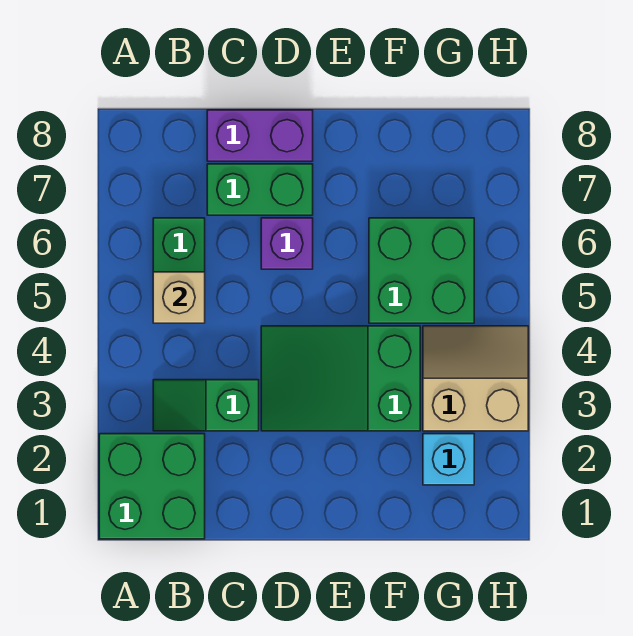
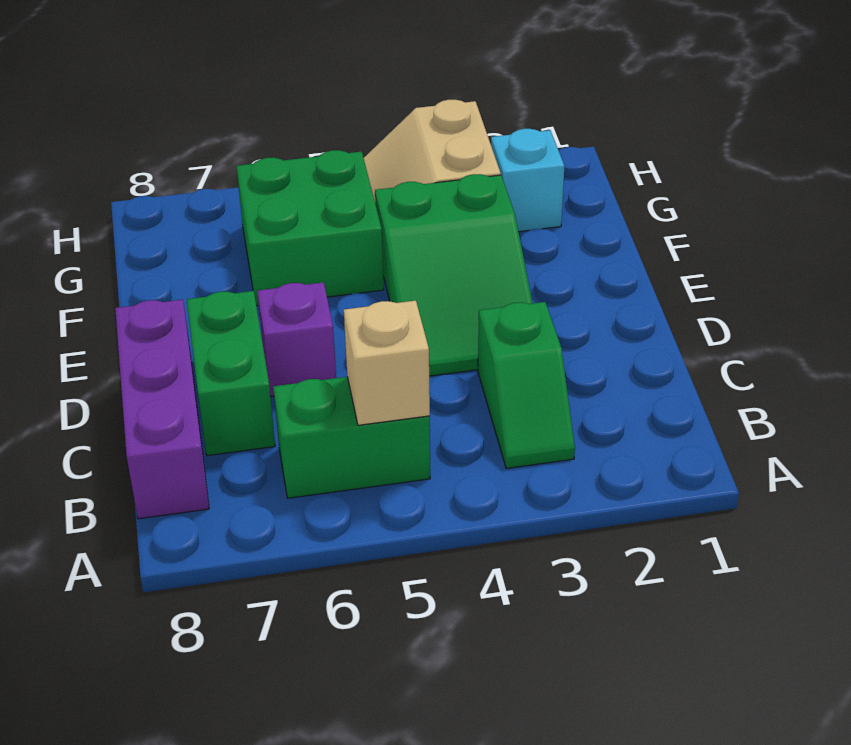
green 2x2 brick [99,434,205,539] -> none
purple 1x2 brick [207,110,313,161] -> purple 1x3 brick [115,300,209,519]

